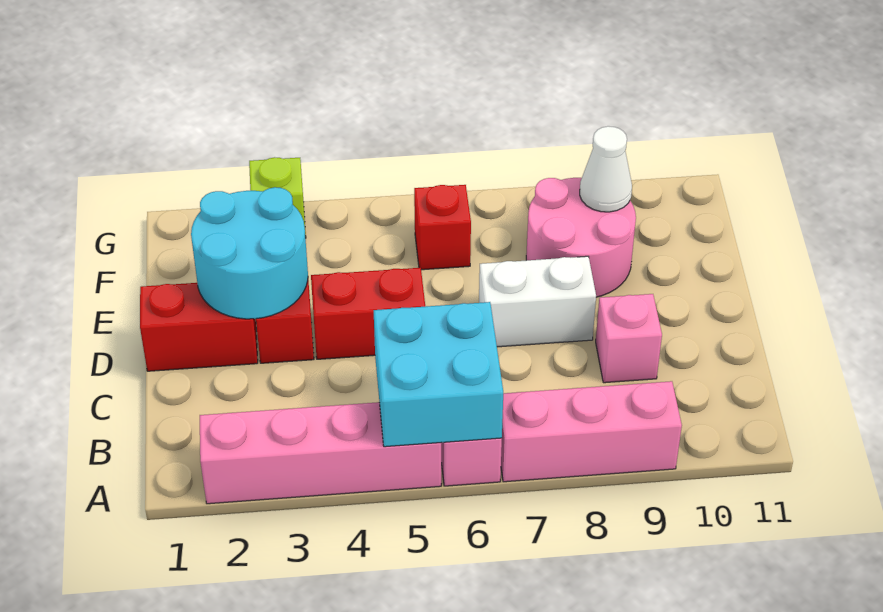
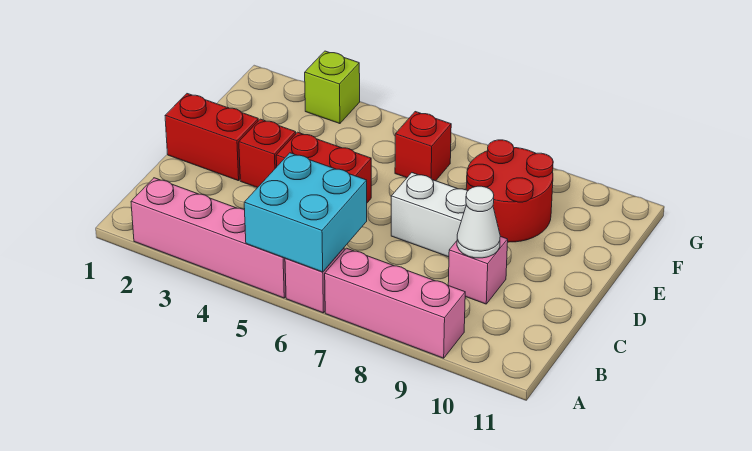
cyan 2x2 round brick [191,187,308,319] -> none
pink 2x2 round brick [526,178,636,297] -> red 2x2 round brick [466,140,553,242]
white 1x1 cone [580,126,632,212] -> white 1x1 cone moved to [457,186,500,258]

